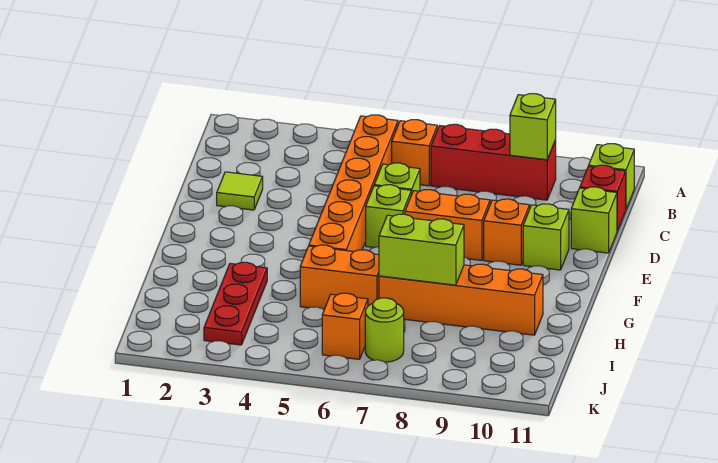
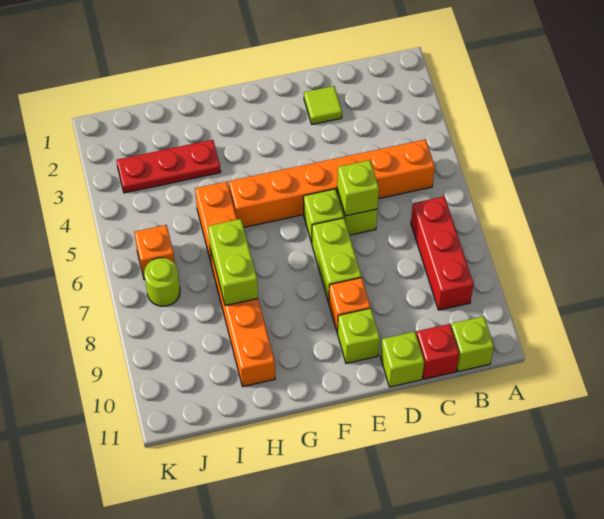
orange 1x1 brick [392,120,437,186] -> none
lime 1x1 brick [510,94,556,160] -> lime 1x1 brick moved to [337,160,379,216]
orange 1x2 brick [405,190,491,260] -> lime 1x2 brick [312,218,362,302]

